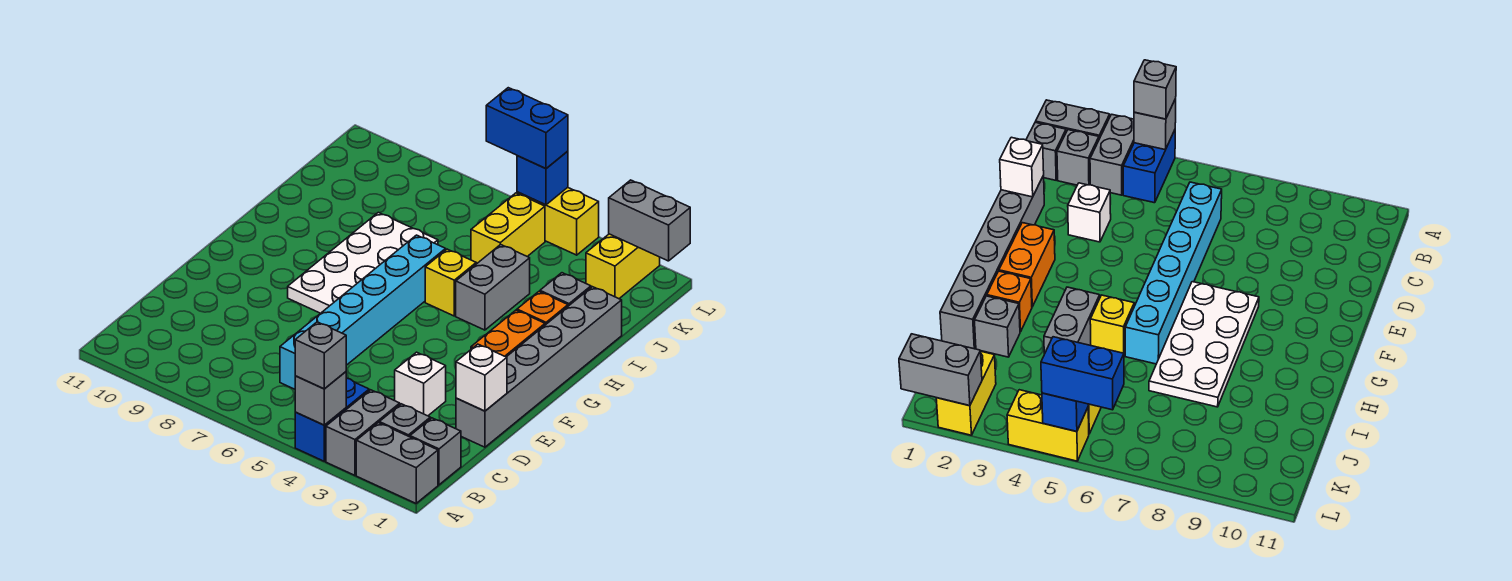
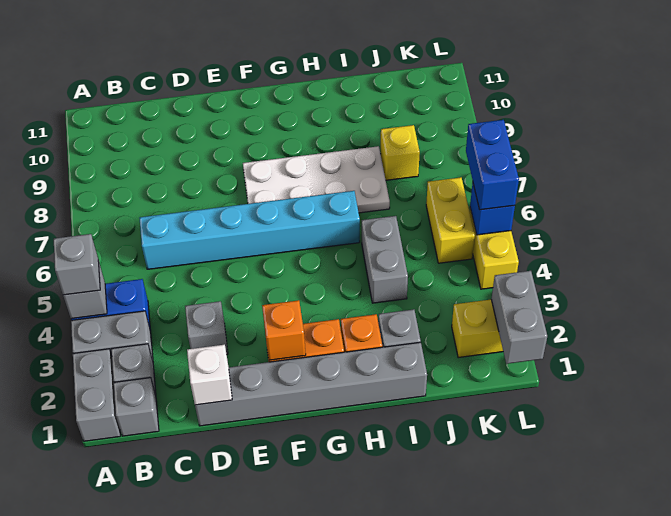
white 1x1 brick [395,352,446,416] -> grey 1x1 brick [185,301,228,354]
none -> orange 1x1 brick [262,300,306,360]
grey 1x2 brick [456,244,530,330] -> grey 1x2 brick turned to [362,216,408,303]
yellow 1x1 brick [425,249,476,316] -> yellow 1x1 brick moved to [381,125,420,180]
yellow 1x2 brick [471,193,545,264] -> yellow 1x2 brick turned to [426,177,475,263]

